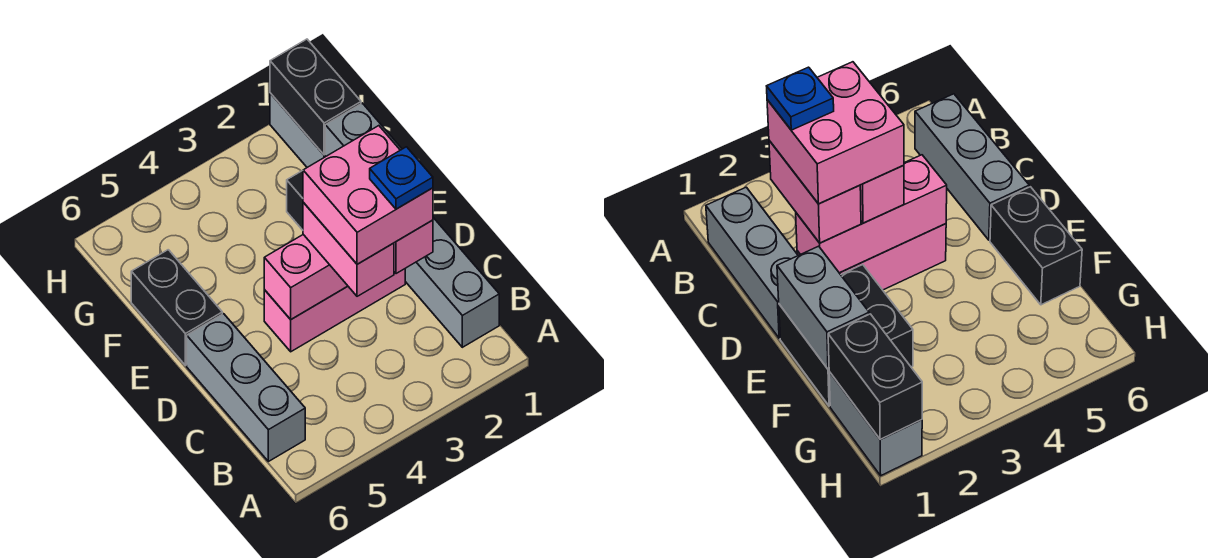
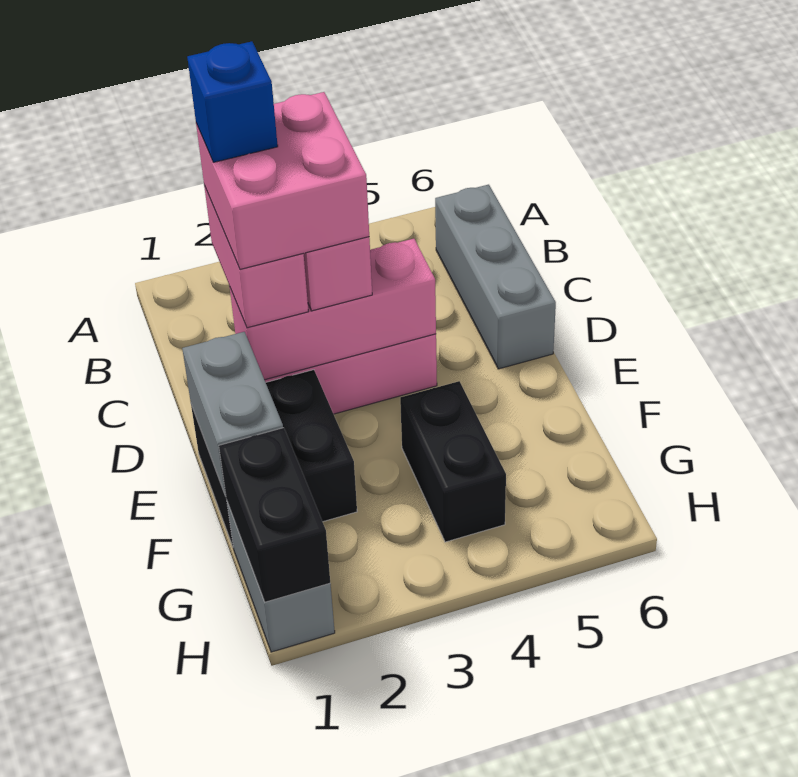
grey 1x3 brick [405,218,499,347] -> none
blue 1x1 plate [370,147,433,209] -> blue 1x1 brick [187,41,278,162]
black 1x2 brick [131,250,222,365] -> black 1x2 brick moved to [400,381,506,542]

